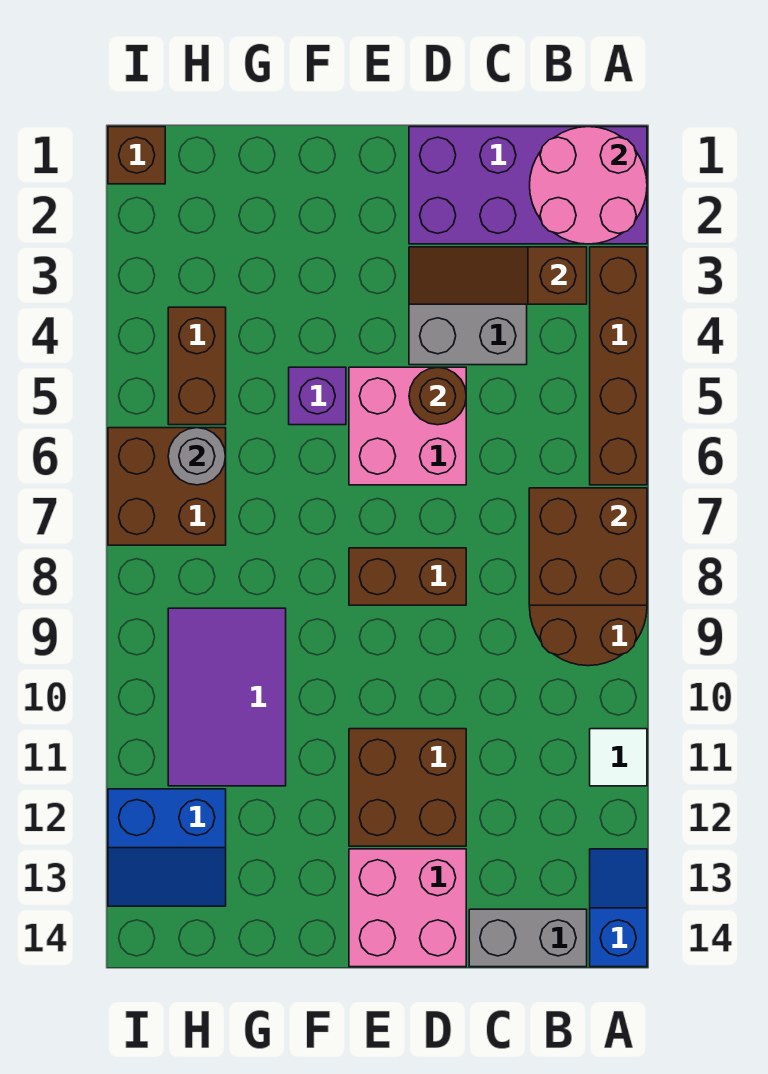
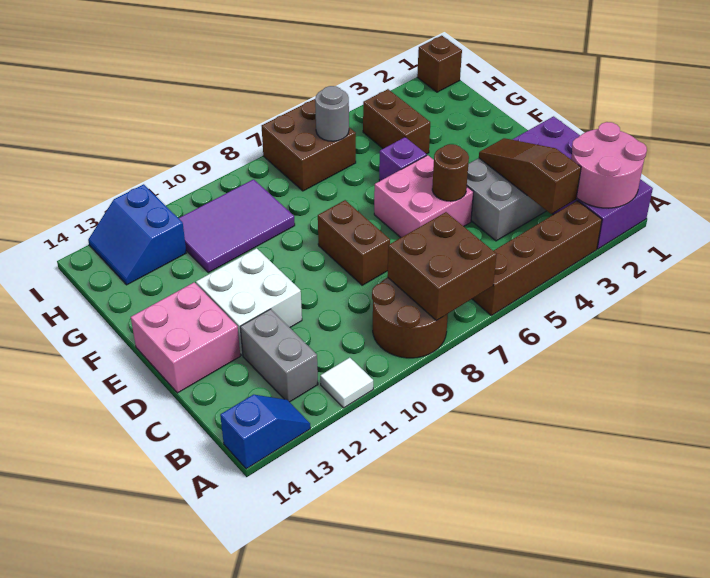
grey 1x2 brick [469,909,587,967] -> grey 1x2 brick moved to [240,309,318,402]
brown 2x2 brick [349,729,466,846] -> white 2x2 brick [196,248,302,355]
brown 1x2 brick [168,307,226,425] -> brown 1x2 brick turned to [363,89,430,154]

